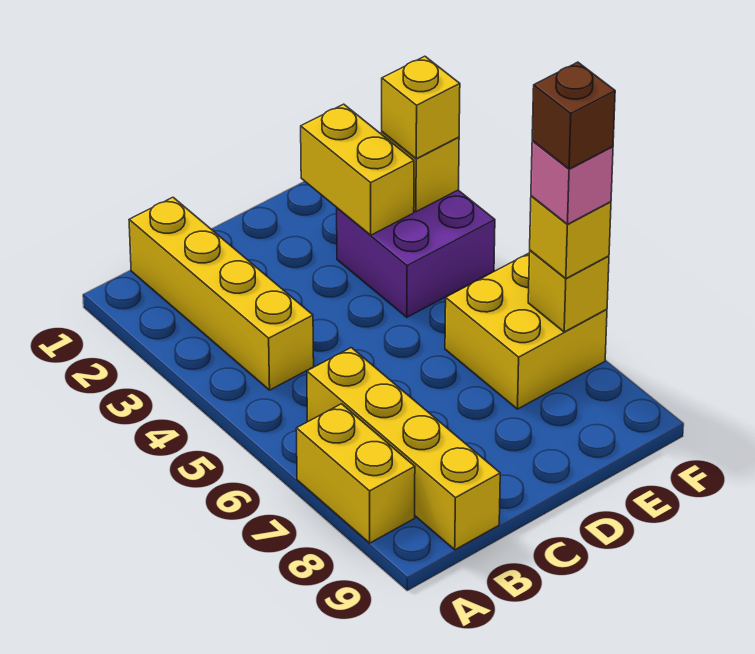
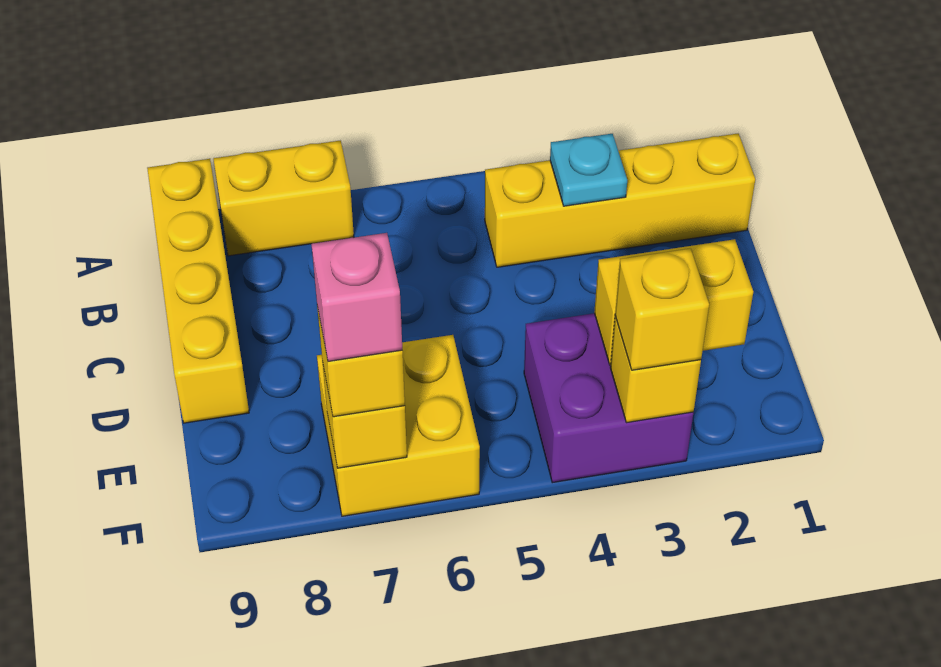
none -> cyan 1x1 plate [550,134,627,206]
yellow 1x4 brick [307,348,500,550] -> yellow 1x4 brick turned to [147,159,249,423]
brown 1x1 brick [532,62,615,169] -> none

